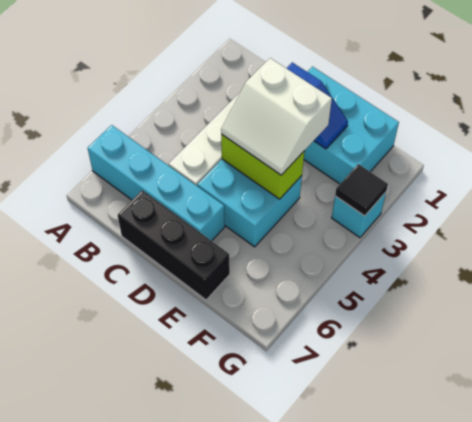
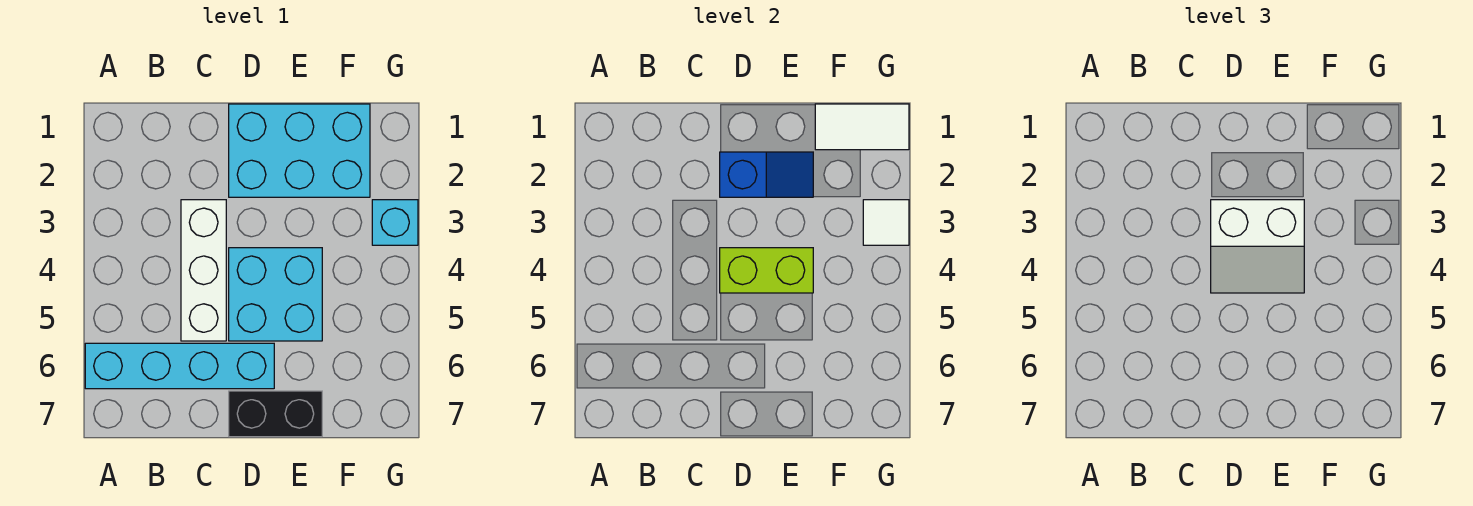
black 1x3 brick [118,190,230,300] -> black 1x2 brick [229,391,322,437]
none -> white 1x2 tile [815,104,909,150]
black 1x1 tile [335,164,388,216] -> white 1x1 tile [863,200,909,245]

